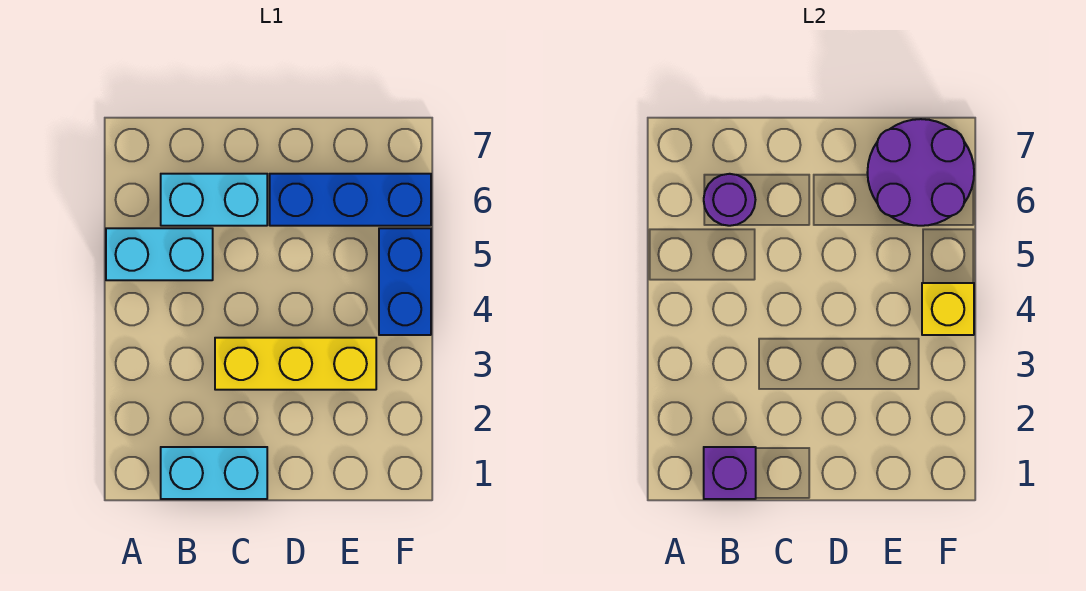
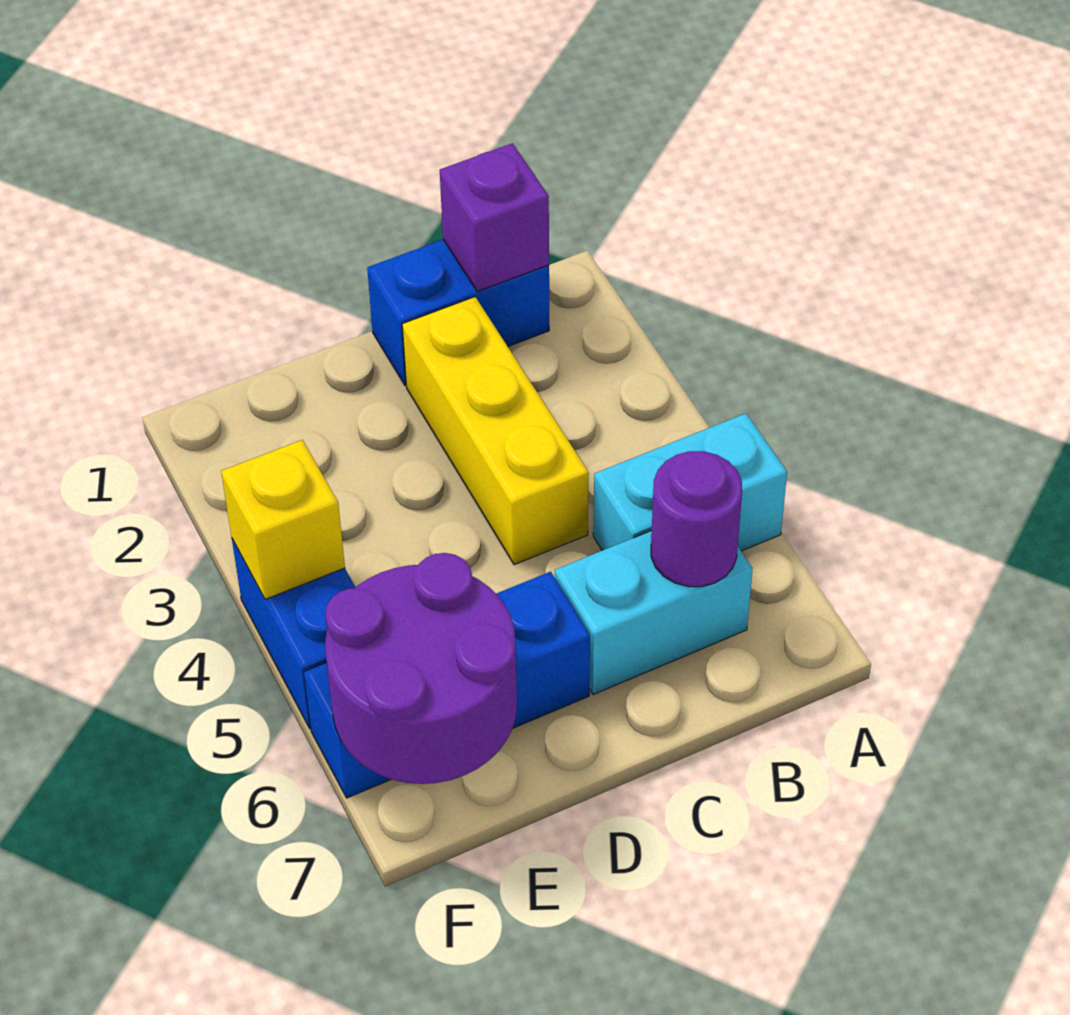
cyan 1x2 brick [161,447,267,499] -> blue 1x2 brick [367,240,549,386]
yellow 1x3 brick [215,338,376,390] -> yellow 1x3 brick turned to [402,297,589,565]

